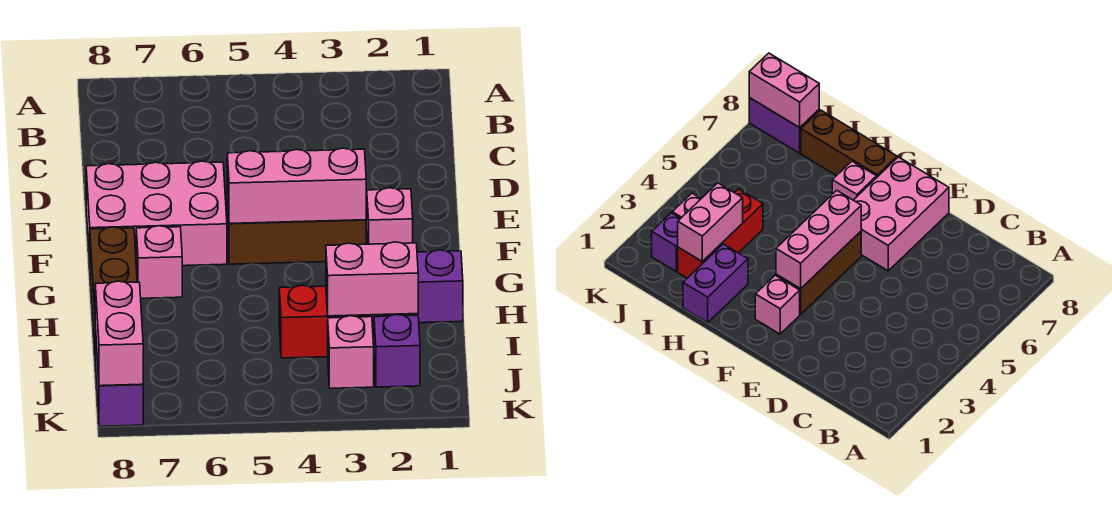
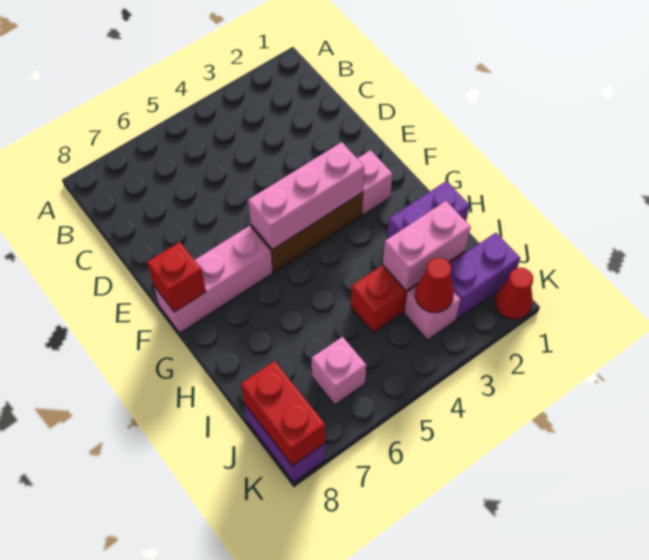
pink 2x3 brick [86,161,227,266] -> pink 1x3 brick [154,226,273,333]
none -> red 1x1 brick [147,242,206,312]
pink 1x1 brick [136,226,182,298] -> pink 1x1 brick moved to [312,337,366,405]
brown 1x3 brick [90,227,137,349] -> none
purple 1x1 brick [374,314,420,387] -> purple 1x2 brick [450,233,520,319]
none -> red 1x1 cone [415,258,454,313]
pink 1x2 brick [95,281,143,386] -> red 1x2 brick [241,361,325,466]
none -> red 1x1 cone [495,268,533,320]

